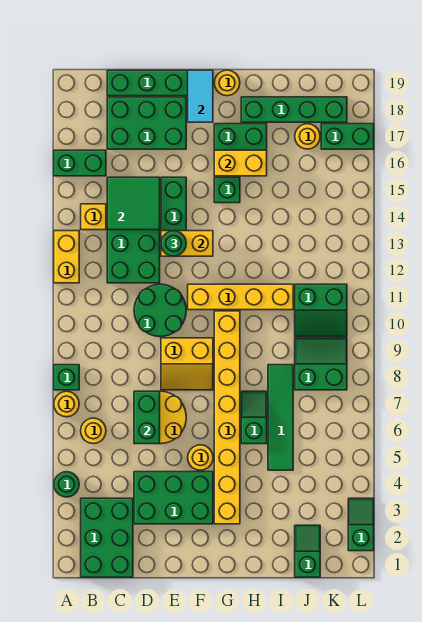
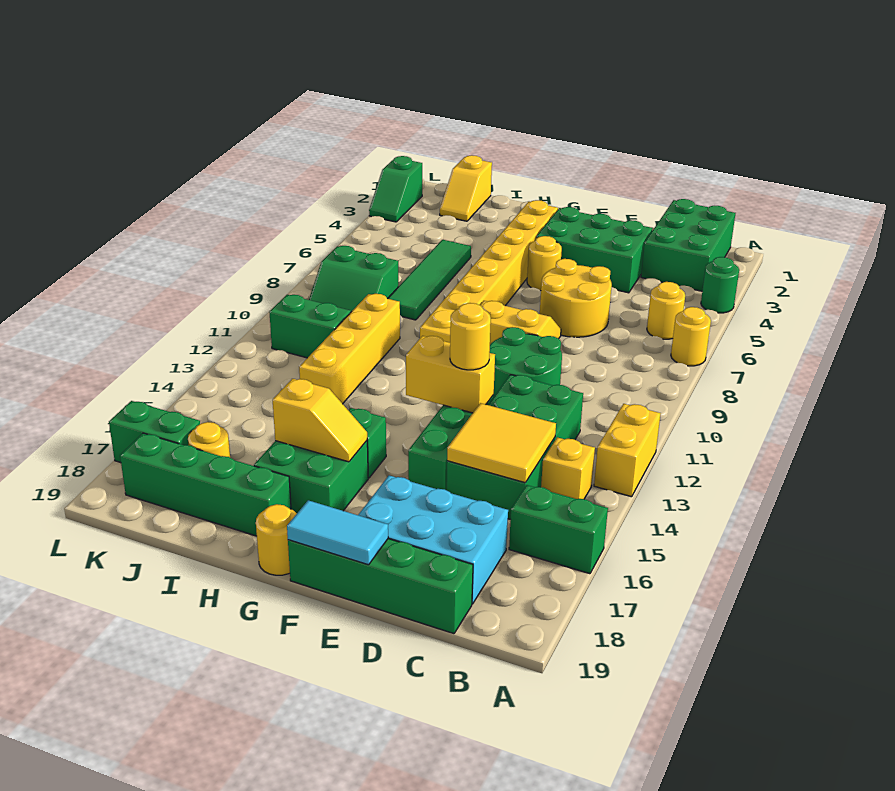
green 1x1 brick [54,365,79,390] -> none
green 2x2 tile [107,177,160,230] -> yellow 2x2 tile [447,403,556,483]
green 2x3 brick [107,97,186,149] -> cyan 2x3 brick [358,475,508,604]
green 1x2 brick [134,391,160,444] -> none
green 1x1 round brick [161,231,186,256] -> yellow 1x1 round brick [450,303,491,370]
yellow 1x4 brick [188,284,293,310] -> yellow 1x4 brick turned to [299,294,400,404]
cyan 1x2 tile [188,70,213,122] -> cyan 1x2 tile turned to [287,500,388,565]
yellow 1x2 brick [214,150,267,176] -> yellow 1x2 slope [273,379,367,462]
green 1x2 slope [241,391,267,444] -> none
green 1x2 slope [295,525,320,577] -> yellow 1x2 slope [440,155,492,221]

